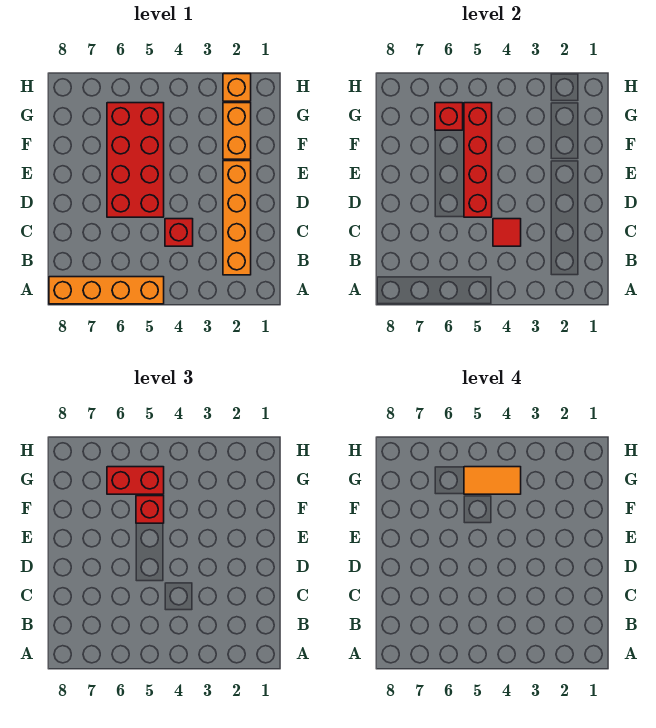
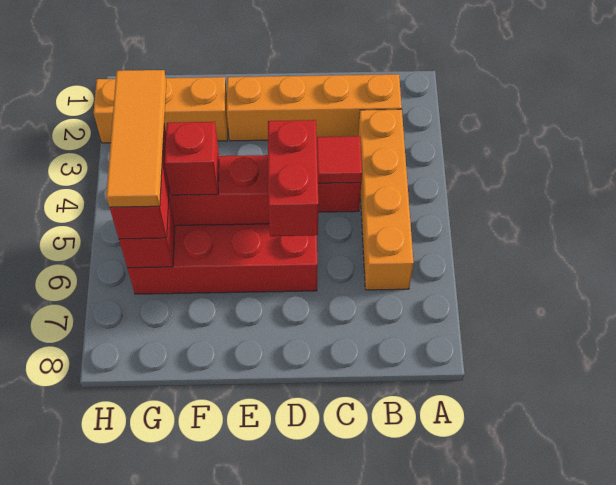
orange 1x4 brick [49,277,164,304] -> orange 1x4 brick moved to [358,109,414,290]
none -> red 1x2 brick [268,120,318,236]
orange 1x2 tile [464,467,521,494] -> orange 1x3 tile [106,70,166,207]

